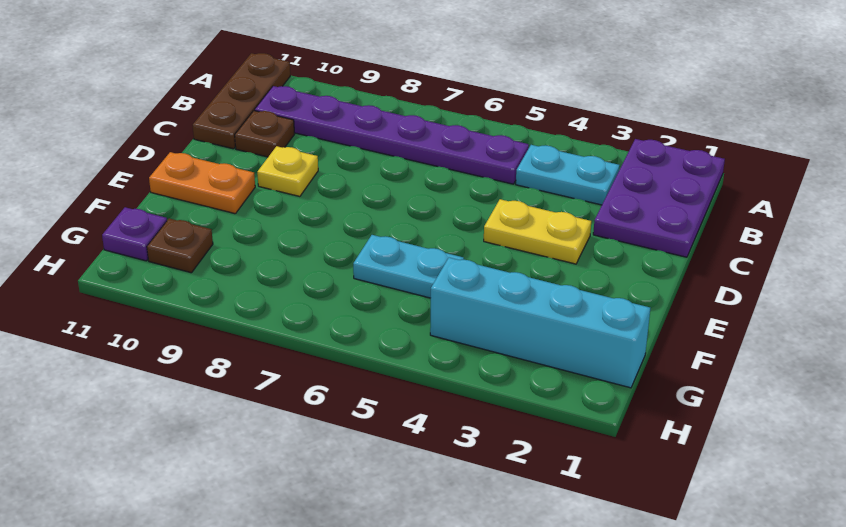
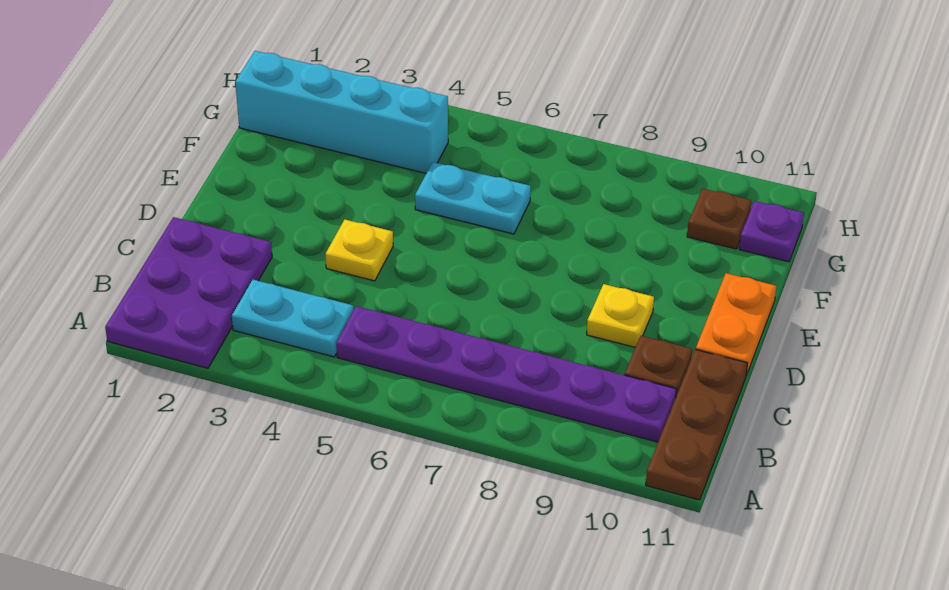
yellow 1x2 plate [484,199,591,264] -> yellow 1x1 plate [325,220,393,281]
orange 1x2 plate [149,152,255,214] -> orange 1x2 plate turned to [696,273,777,375]

